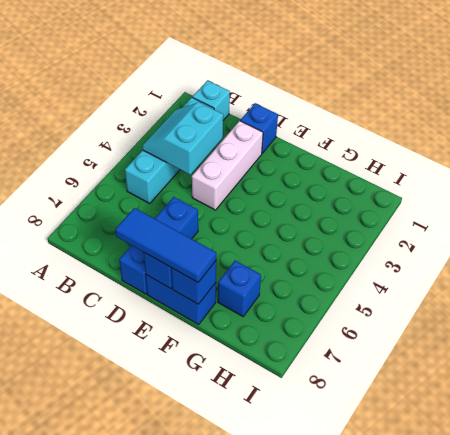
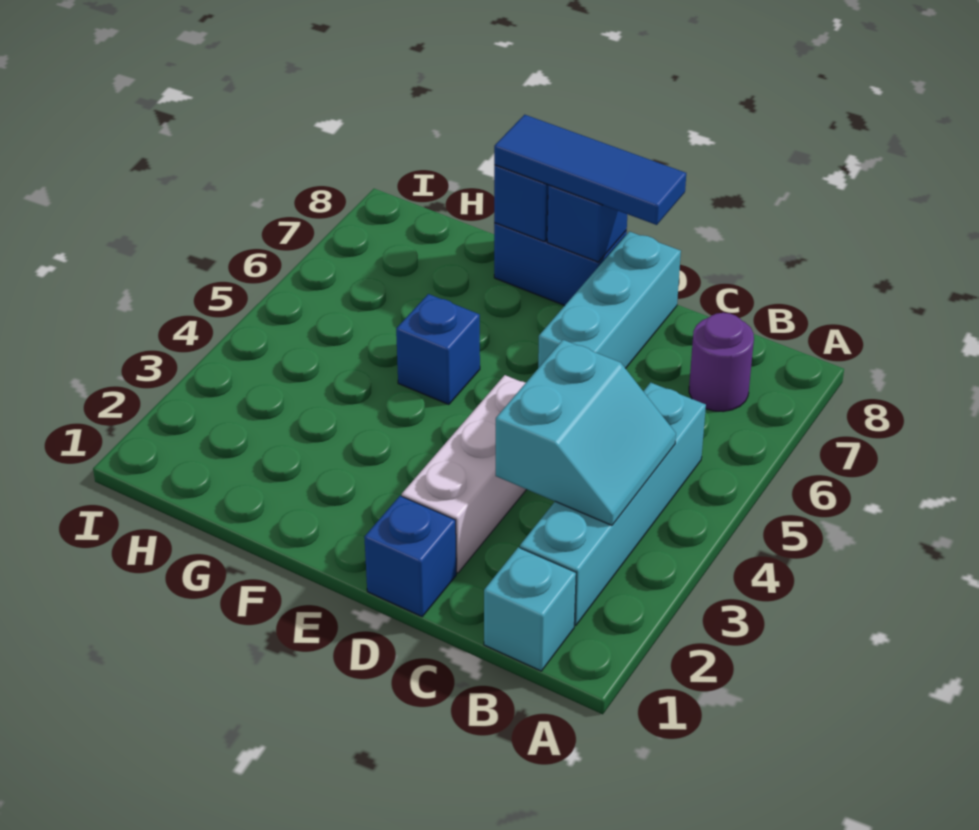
none -> purple 1x1 round brick [689,313,754,412]
blue 1x3 brick [119,197,198,294] -> cyan 1x3 brick [538,231,681,369]
blue 1x1 brick [218,261,261,316] -> blue 1x1 brick moved to [396,294,480,405]

